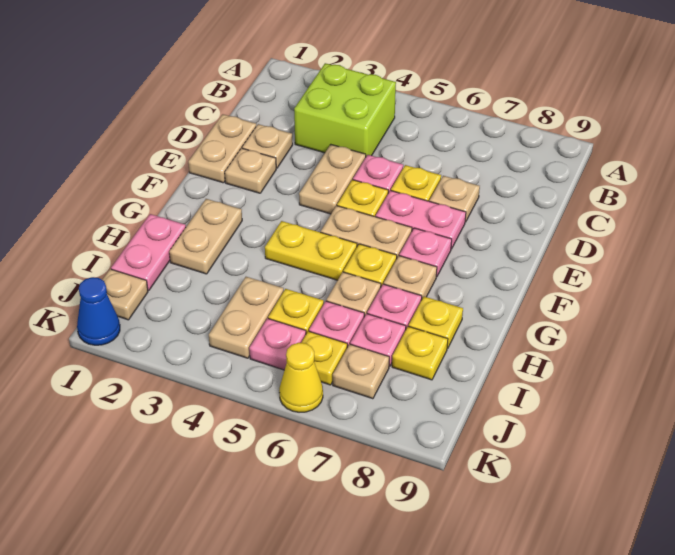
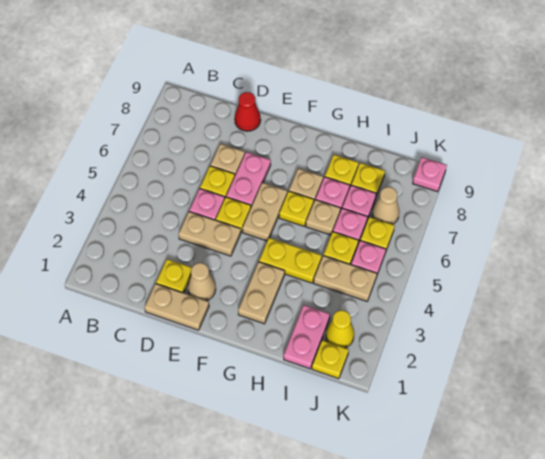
lime 2x2 brick [294,63,396,156] -> none
tan 1x1 plate [242,124,293,168] -> yellow 1x1 plate [156,259,192,293]
none -> red 1x1 cone [235,92,261,131]
tan 1x1 plate [225,148,276,193] -> tan 1x1 cone [188,263,216,301]
pink 1x1 plate [399,228,452,277] -> pink 1x1 plate moved to [413,157,447,192]
tan 1x2 plate [169,199,242,274] -> tan 1x2 plate turned to [238,262,285,324]
yellow 1x2 plate [265,221,357,280] -> yellow 1x2 plate turned to [259,238,322,283]
pink 1x2 plate [111,214,186,291] -> pink 1x2 plate turned to [284,305,330,369]
tan 1x1 plate [102,269,148,320] -> yellow 1x1 plate [312,340,349,379]
tan 1x1 plate [333,344,389,399] -> tan 1x1 cone [372,187,399,224]
blue 1x1 cone [77,277,120,345] -> none
yellow 1x1 cone [279,343,323,412] -> yellow 1x1 cone moved to [326,310,354,348]

